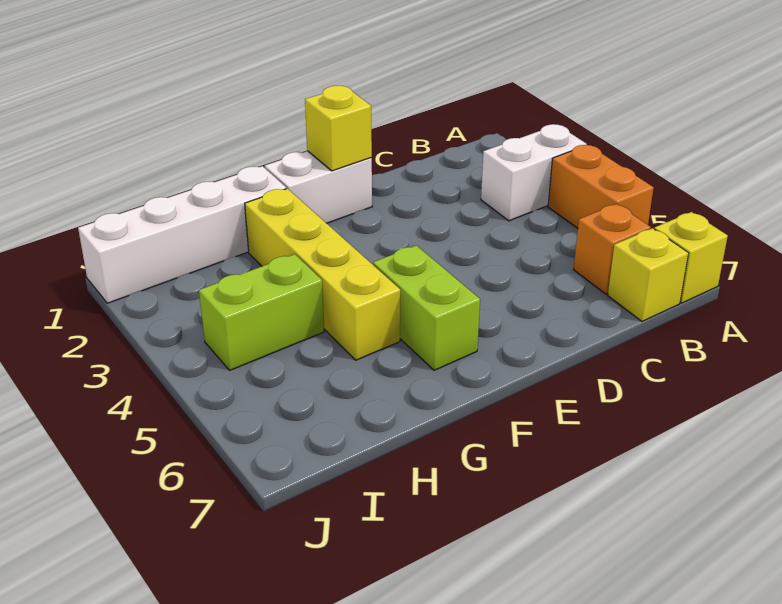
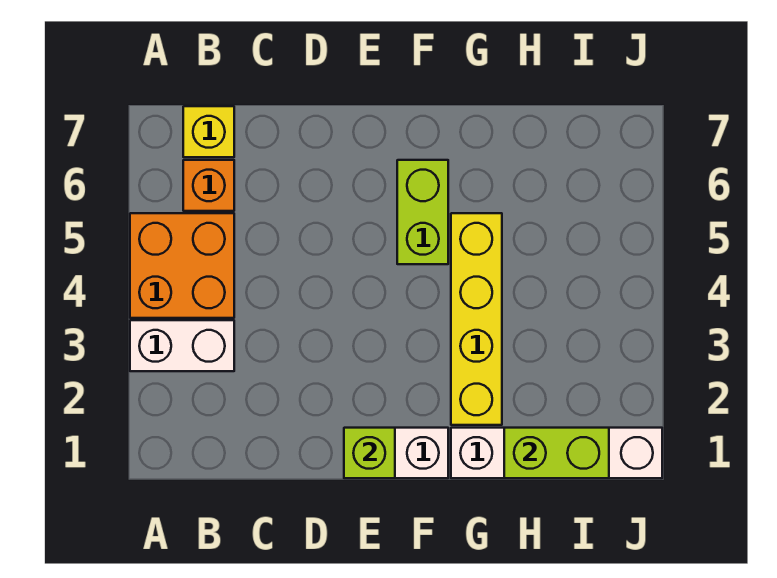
orange 1x2 brick [548,145,654,228] -> orange 2x2 brick [130,213,234,318]
yellow 1x1 brick [654,212,728,303] -> none
yellow 1x1 brick [305,86,372,171] -> lime 1x1 brick [344,428,395,478]
lime 1x2 brick [199,254,324,370] -> lime 1x2 brick moved to [504,428,609,478]

